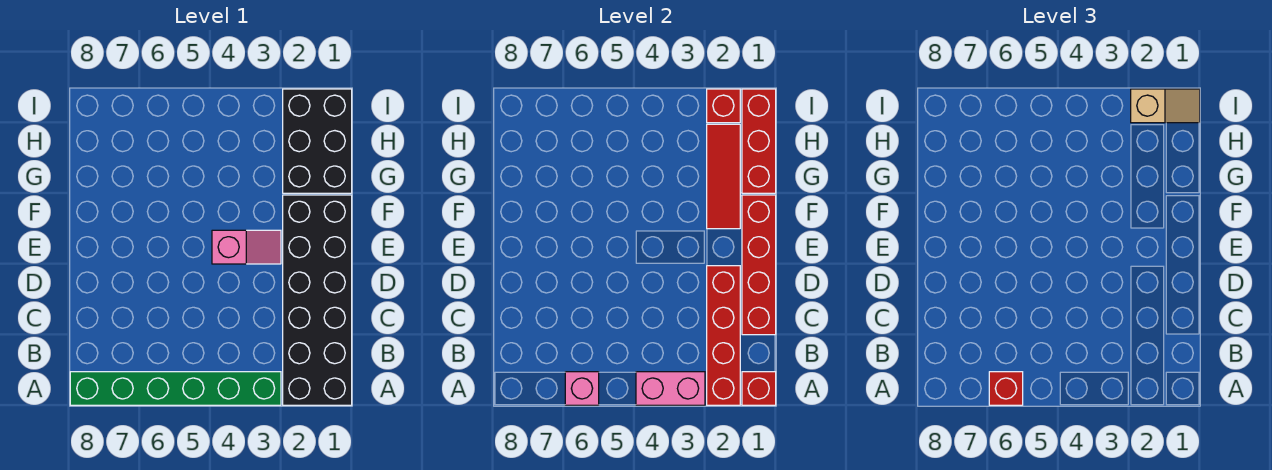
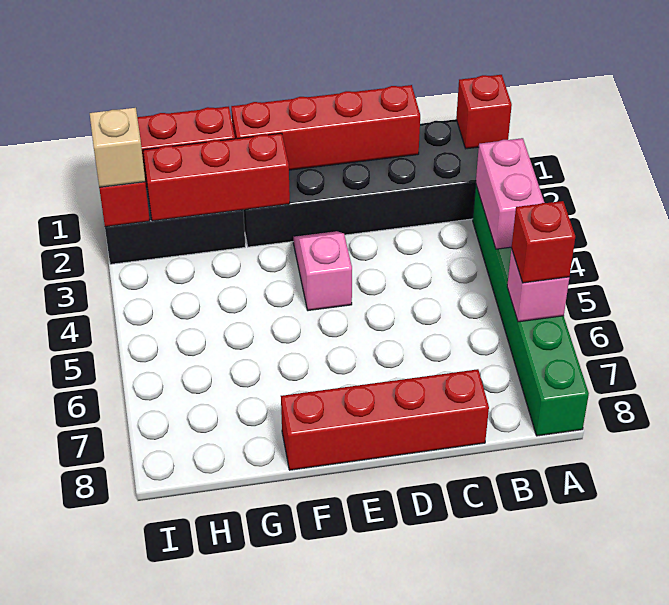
red 1x4 brick [707,266,740,405] -> red 1x4 brick moved to [281,369,489,470]
red 1x3 tile [707,124,740,229] -> red 1x3 brick [143,133,290,221]

